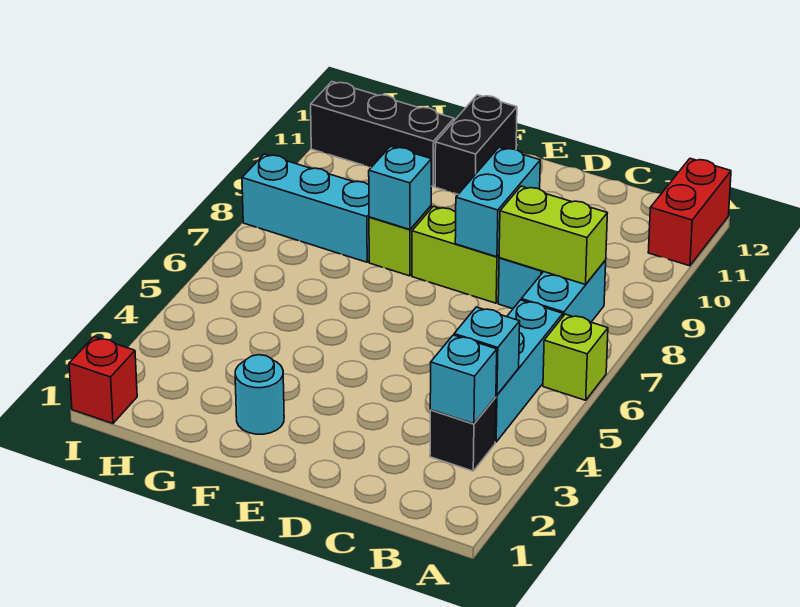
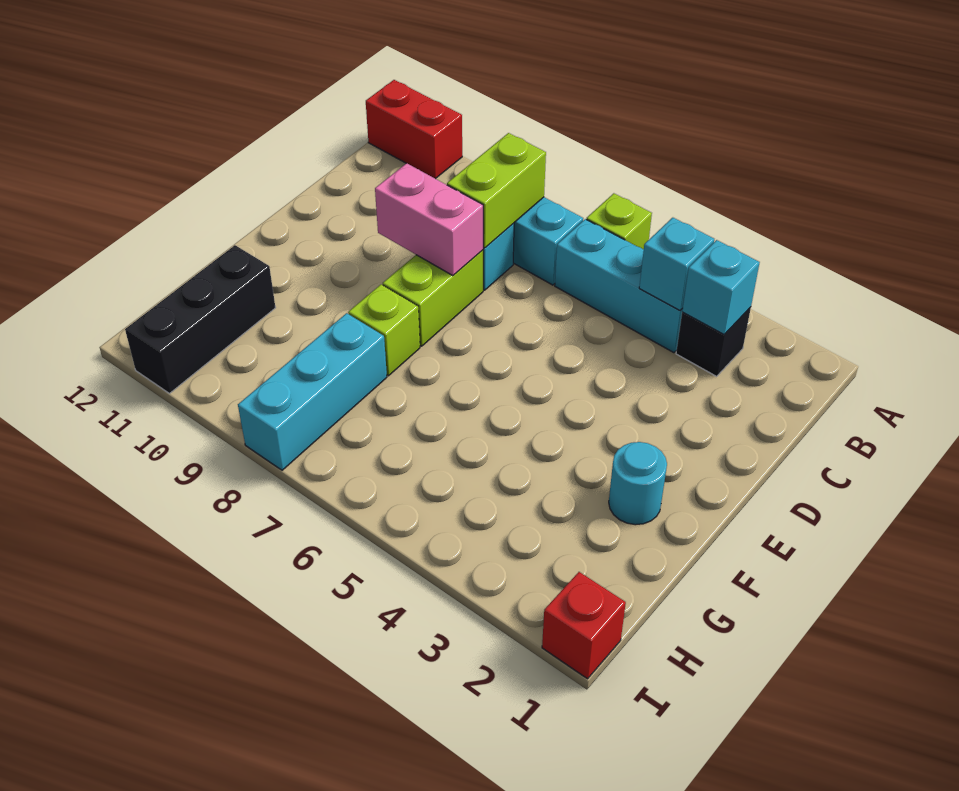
cyan 1x2 brick [455,147,540,257] -> pink 1x2 brick [375,163,483,276]
cyan 1x1 brick [369,146,431,230] -> none
black 1x2 brick [435,95,517,194] -> none

